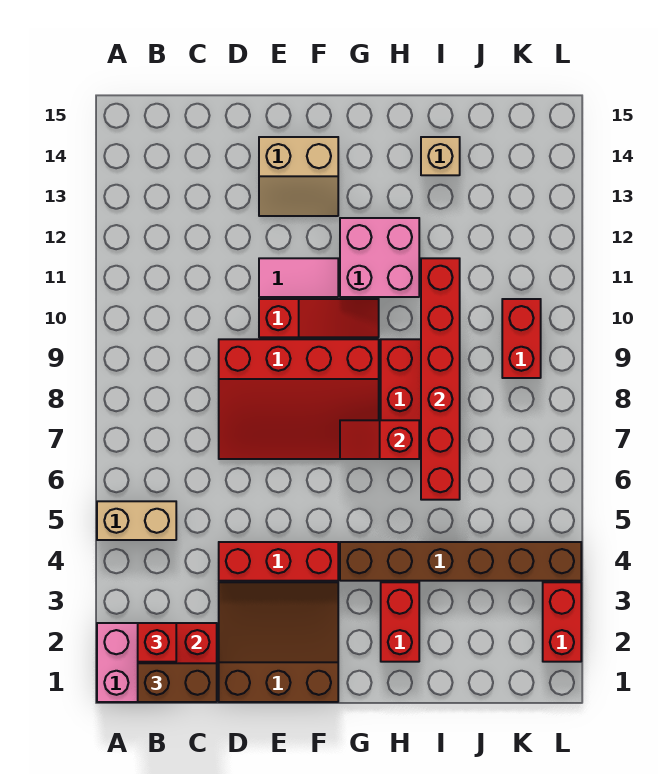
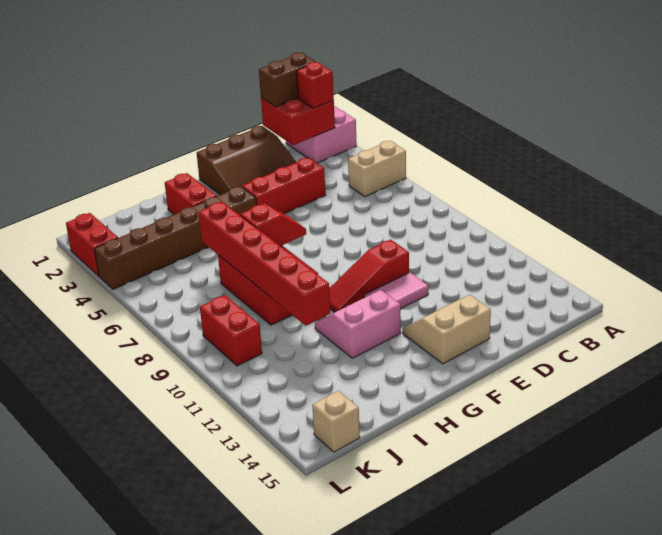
red 3x4 slope [219,339,379,459] -> none
pink 2x2 brick [340,218,419,297] -> pink 2x2 slope [315,290,401,358]
tan 1x1 brick [421,137,460,175] -> tan 1x1 brick moved to [312,391,360,452]

